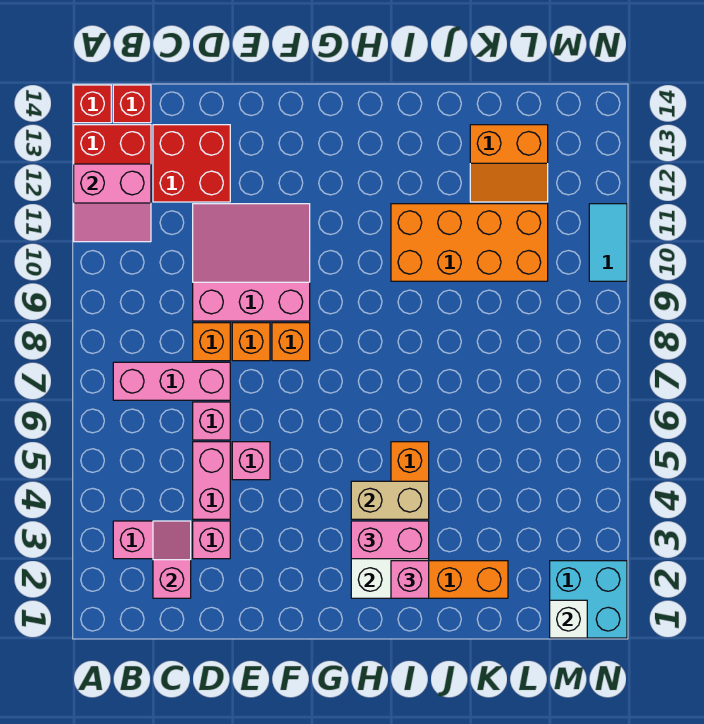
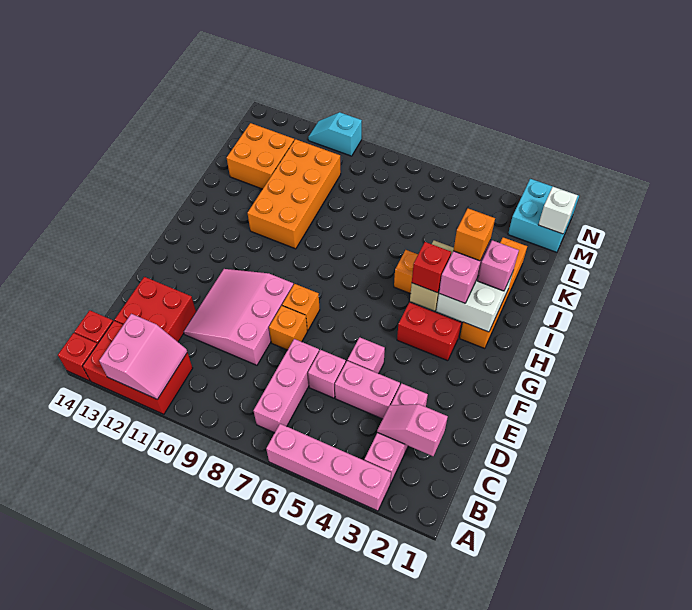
none -> pink 1x4 brick [266,424,391,511]
orange 1x1 brick [193,323,230,361] -> orange 1x1 brick moved to [453,208,495,261]
none -> red 1x2 brick [397,303,461,361]
none -> red 1x1 brick [412,242,451,293]
orange 2x2 slope [470,125,548,202] -> orange 2x2 brick [227,123,294,189]
cyan 1x2 tile [589,204,627,281] -> cyan 1x2 slope [308,112,362,156]

